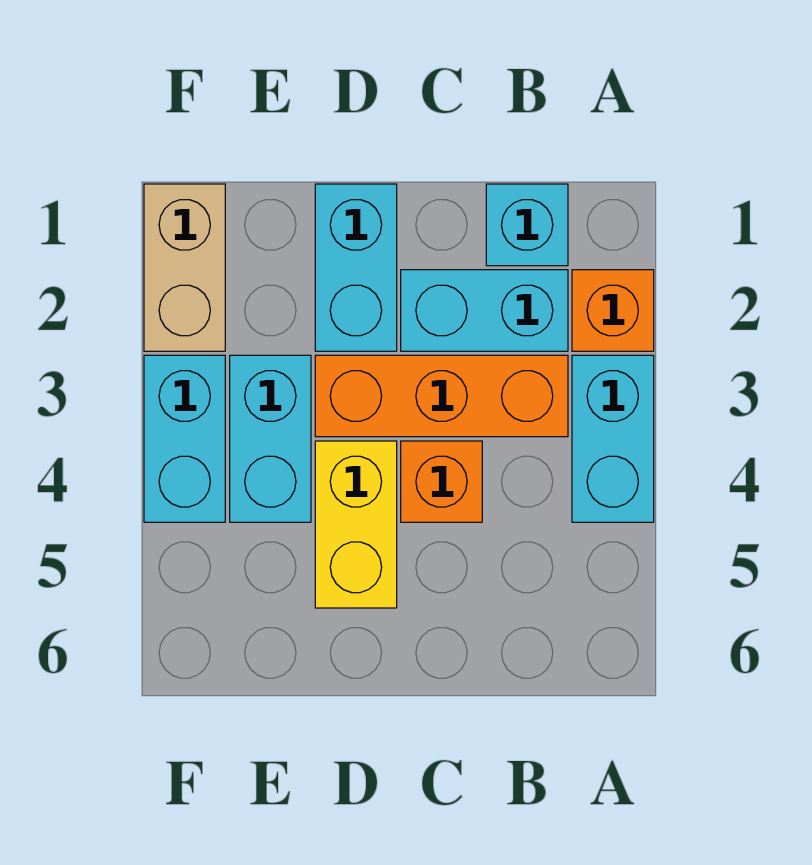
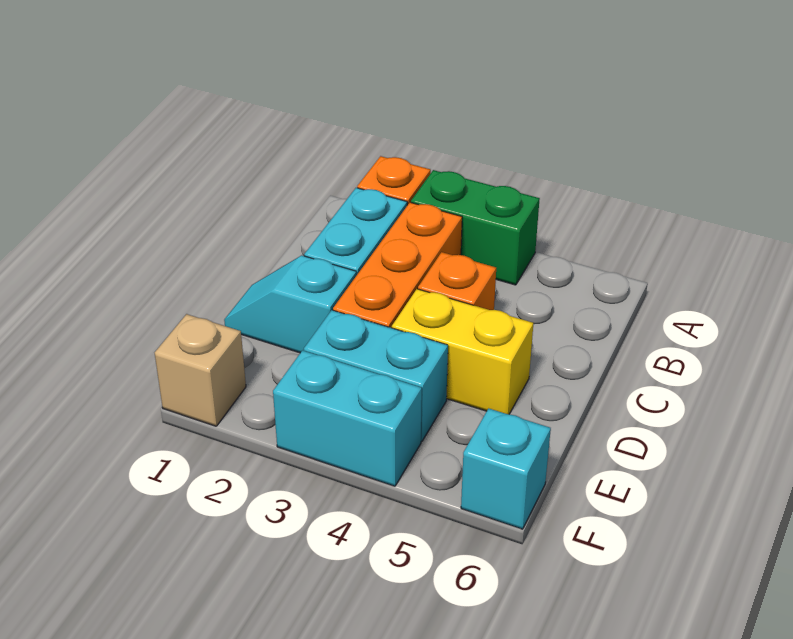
cyan 1x2 brick [572,355,654,522] -> green 1x2 brick [411,170,540,285]
cyan 1x1 brick [486,184,568,266] -> cyan 1x1 brick moved to [461,408,551,529]
cyan 1x2 brick [315,184,397,351] -> cyan 1x2 slope [224,255,356,353]
tan 1x2 brick [144,184,225,351] -> tan 1x1 brick [155,314,246,426]

